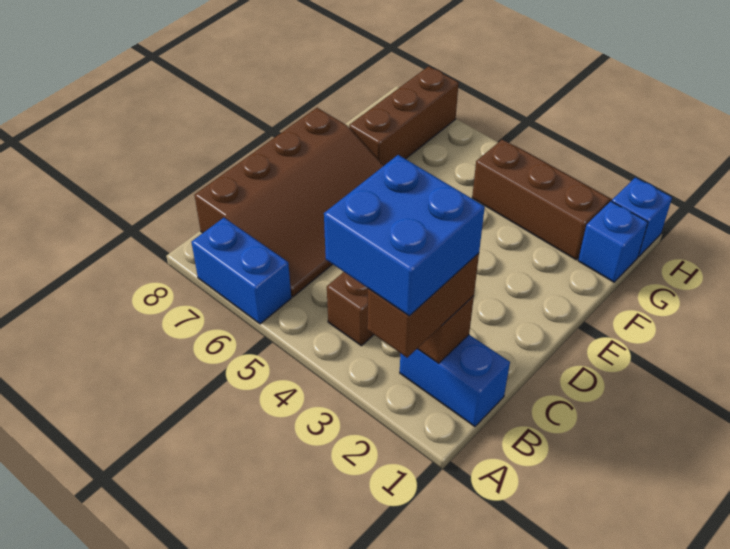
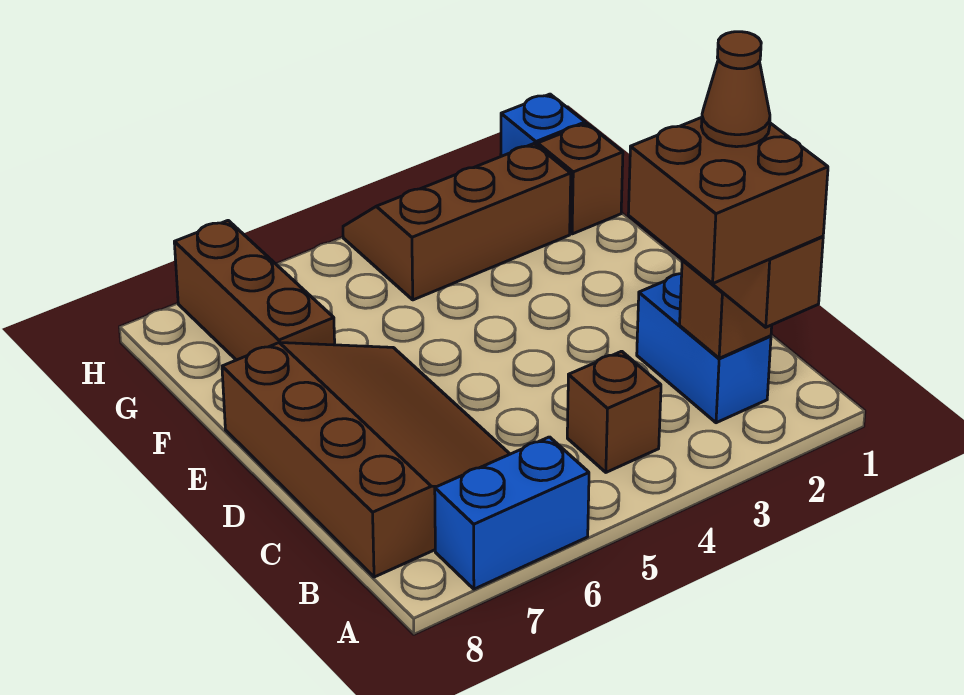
blue 2x2 brick [324,155,485,316] -> brown 2x2 brick [628,117,828,283]
blue 1x2 brick [400,335,510,427] -> blue 1x2 brick turned to [637,274,771,423]
none -> brown 1x1 cone [701,32,770,147]
blue 1x1 brick [578,201,648,282] -> brown 1x1 brick [538,124,623,234]

